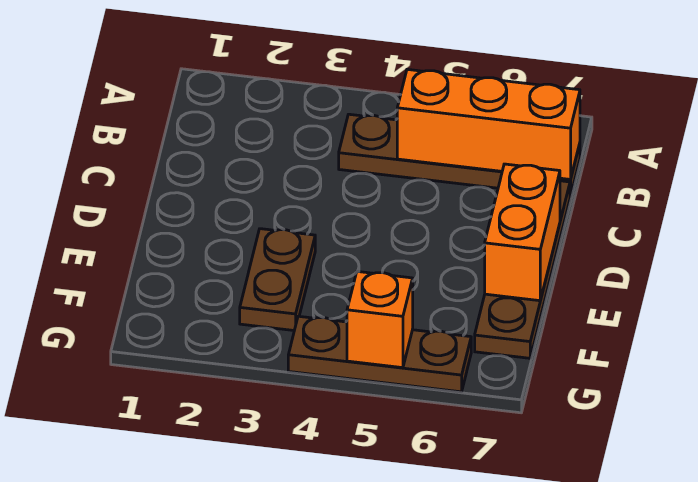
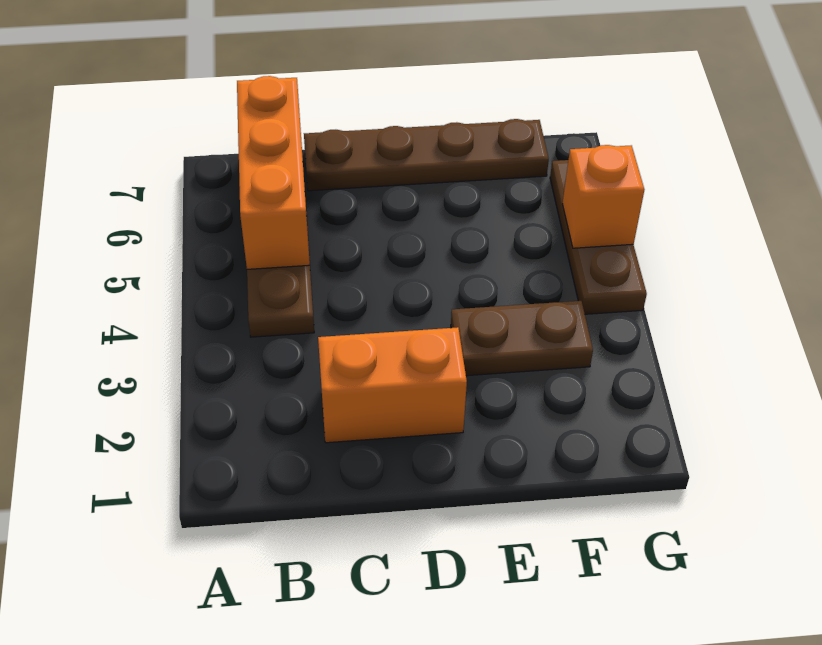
orange 1x2 brick [485,164,560,301] -> orange 1x2 brick moved to [318,327,467,443]

